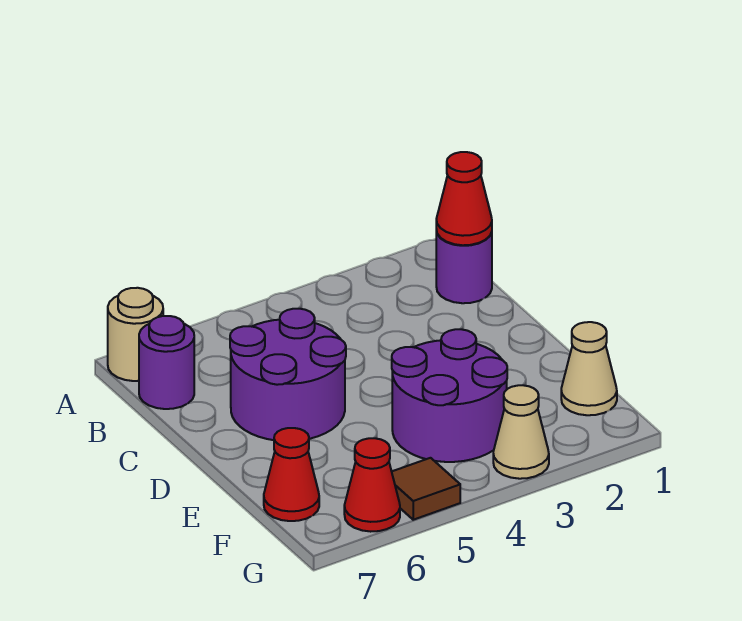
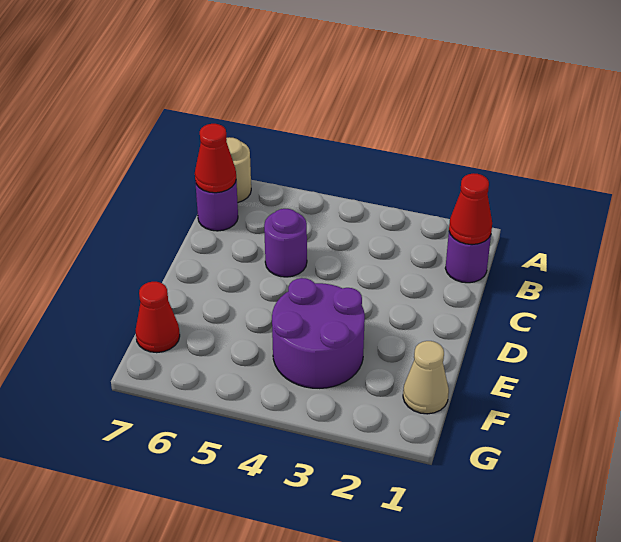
purple 2x2 round brick [230,309,346,440] -> purple 1x1 round brick [264,209,307,277]
tan 1x1 cone [493,385,549,479] -> none
brown 1x1 tile [392,458,460,520] -> none
red 1x1 cone [344,438,400,532] -> red 1x1 cone moved to [195,124,236,193]

